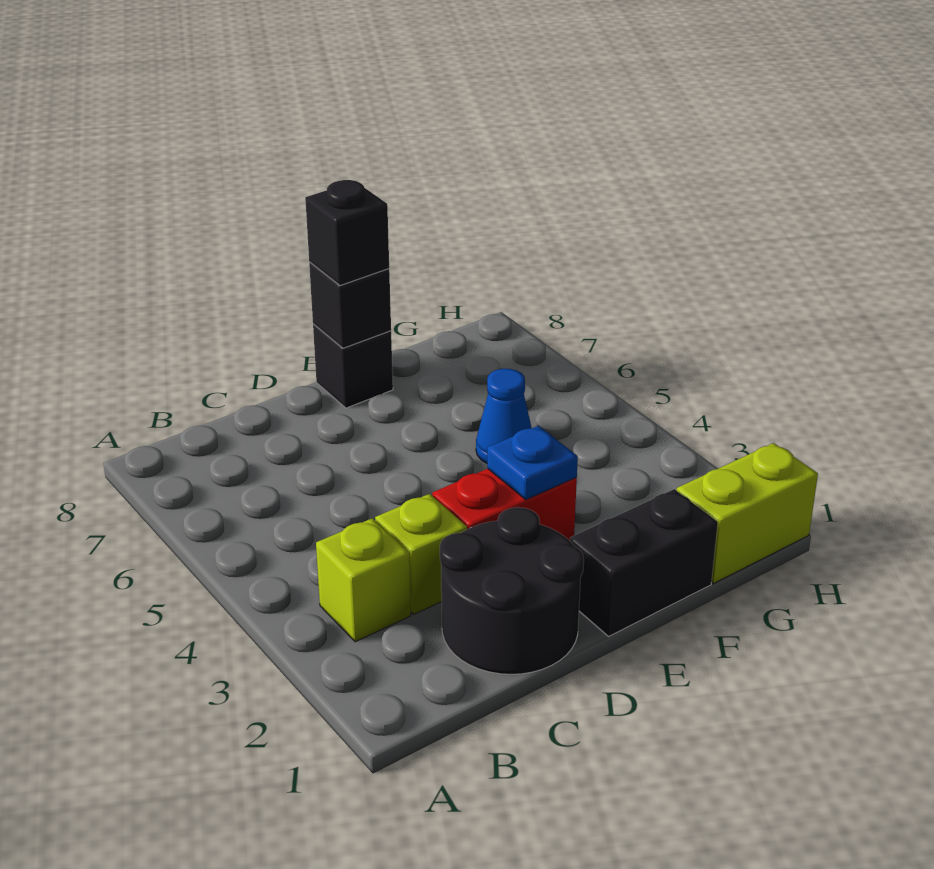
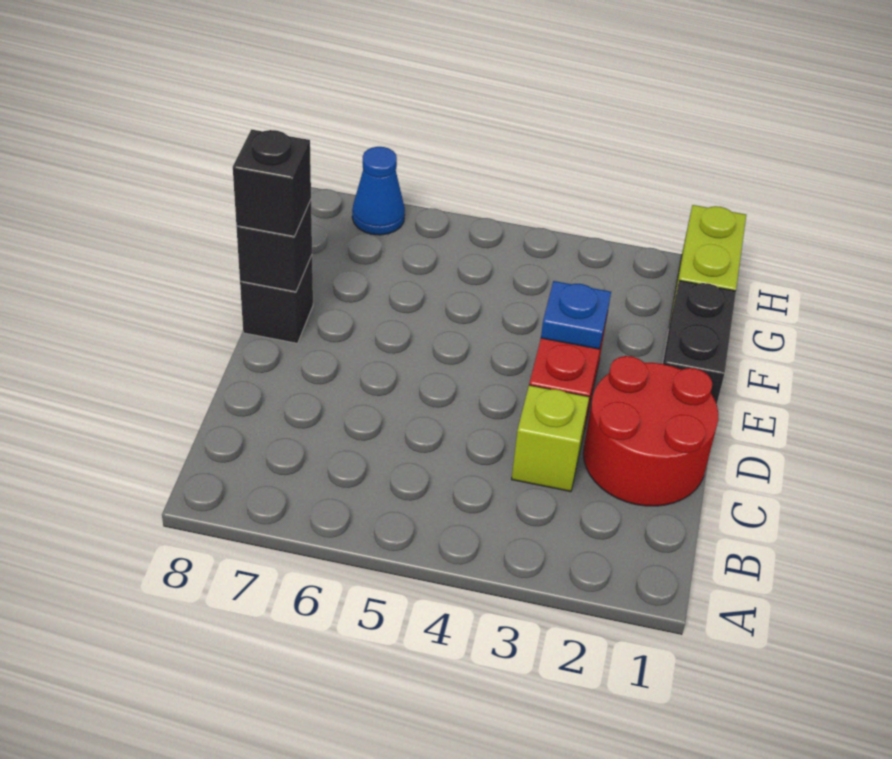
lime 1x1 brick [316,518,411,642] -> none
black 2x2 round brick [440,507,584,674] -> red 2x2 round brick [583,356,718,506]
blue 1x1 cone [476,369,532,463] -> blue 1x1 cone moved to [352,147,405,235]

